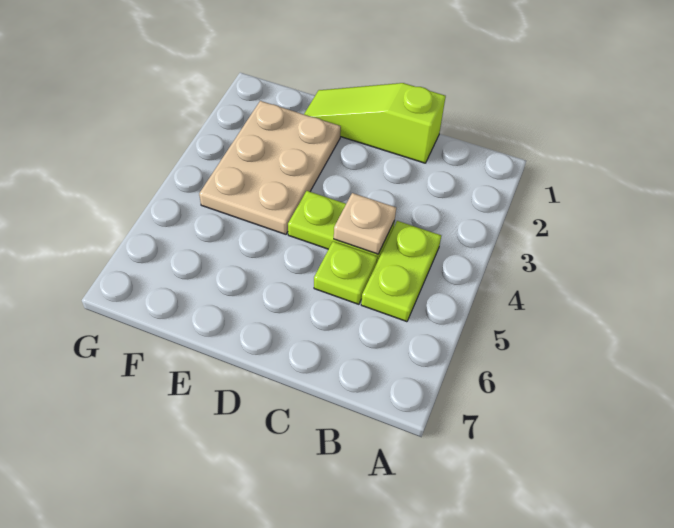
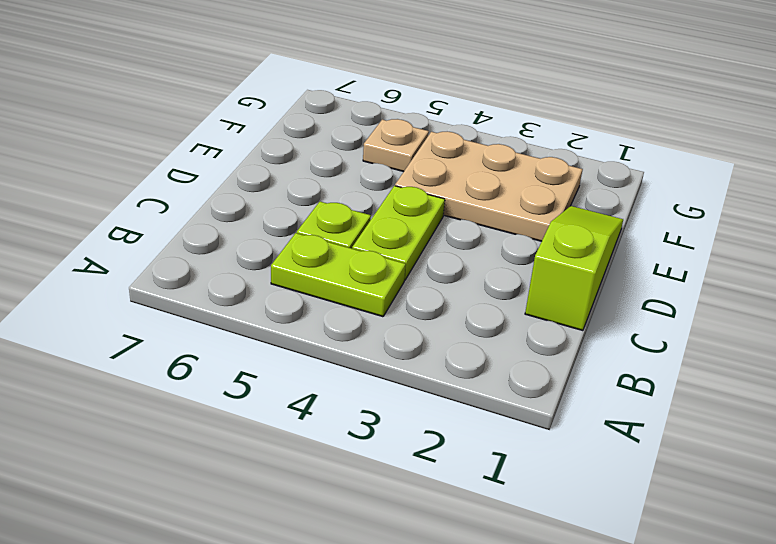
tan 1x1 plate [334,193,396,254] -> tan 1x1 plate moved to [363,119,429,172]

